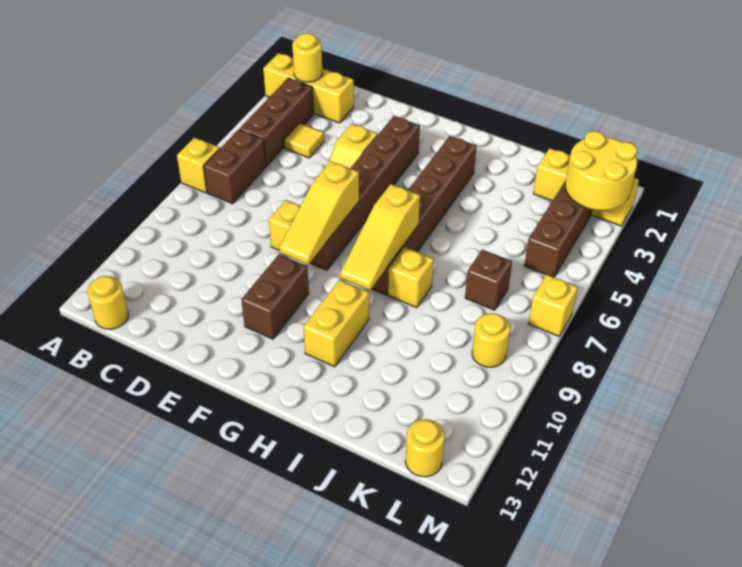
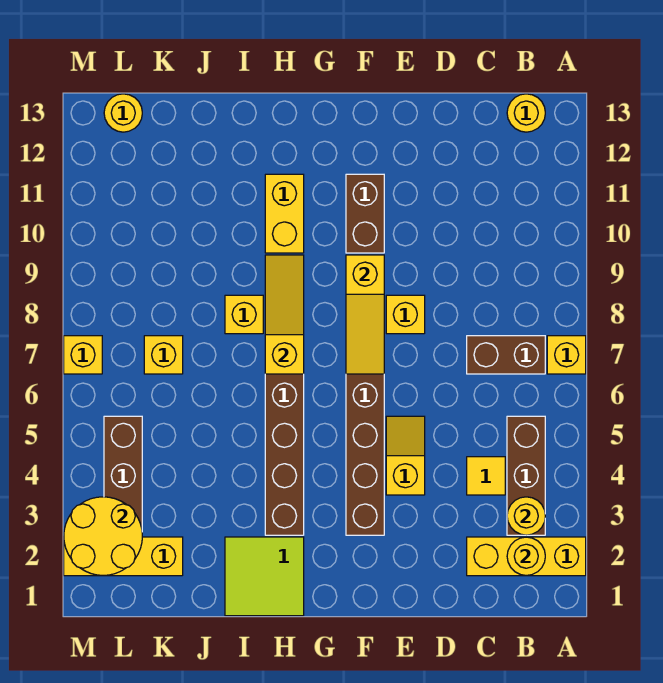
brown 1x2 brick [204,130,266,204] -> brown 1x2 brick turned to [467,336,545,374]
yellow 1x3 slope [279,161,359,265] -> yellow 1x3 slope turned to [346,255,384,374]
none -> lime 2x2 tile [225,537,304,616]
brown 1x1 brick [465,250,512,310] -> yellow 1x1 brick [144,336,183,374]
yellow 1x1 round brick [472,313,510,367] -> yellow 1x1 round brick moved to [507,497,545,535]

